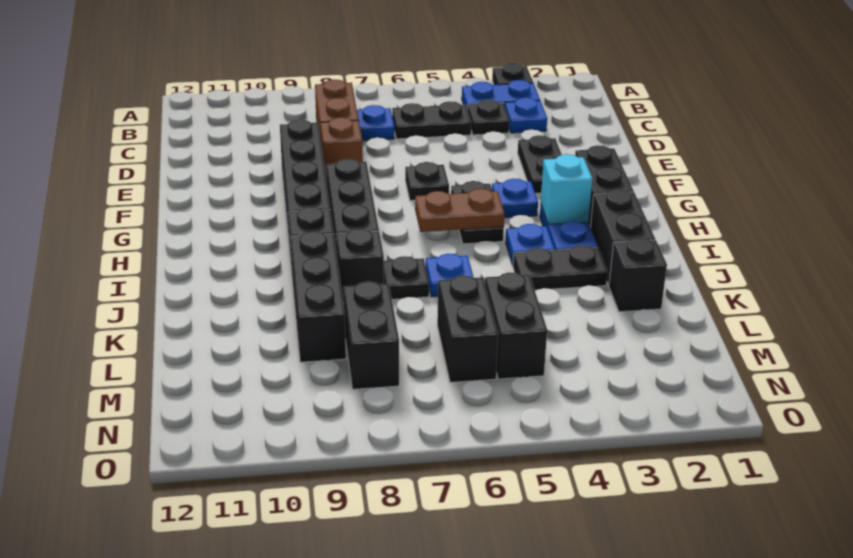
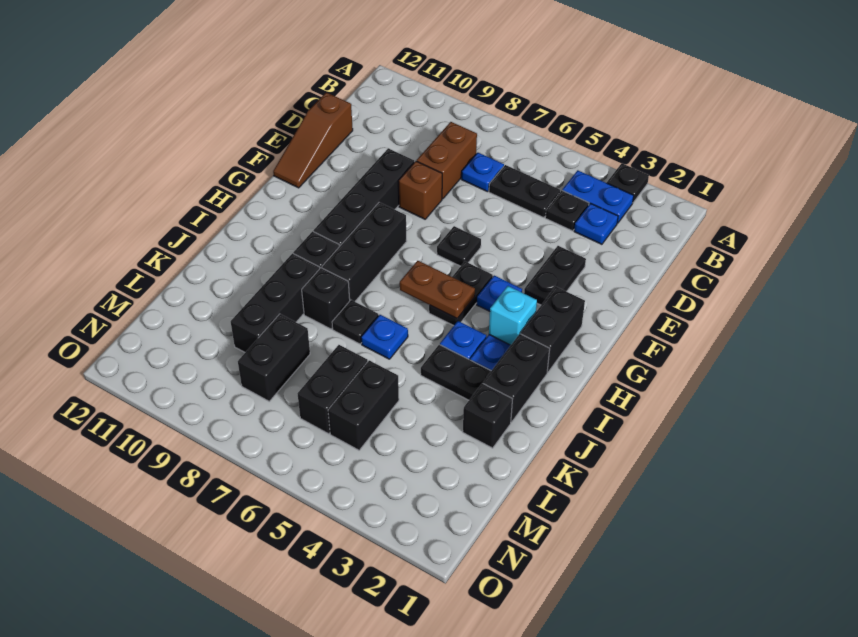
none -> brown 1x3 slope [273,92,353,188]

